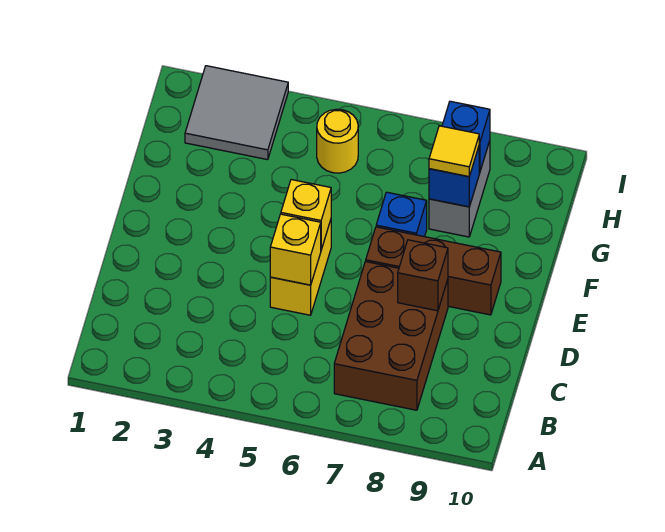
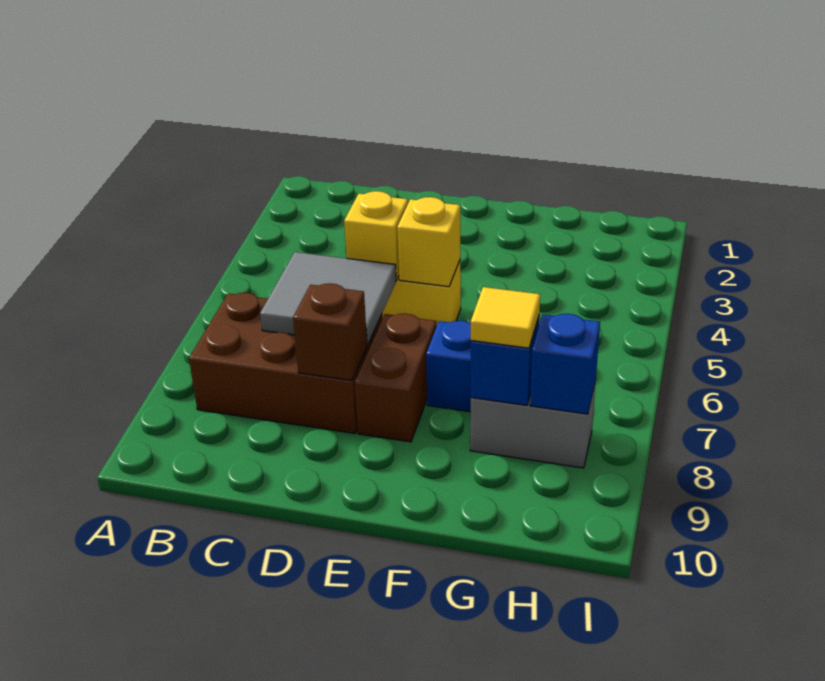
brown 1x3 brick [366,227,501,315] -> brown 1x2 brick [355,313,436,442]
grey 2x2 tile [185,66,288,160] -> grey 2x2 tile moved to [260,252,396,345]
yellow 1x1 round brick [317,109,358,173] -> none

